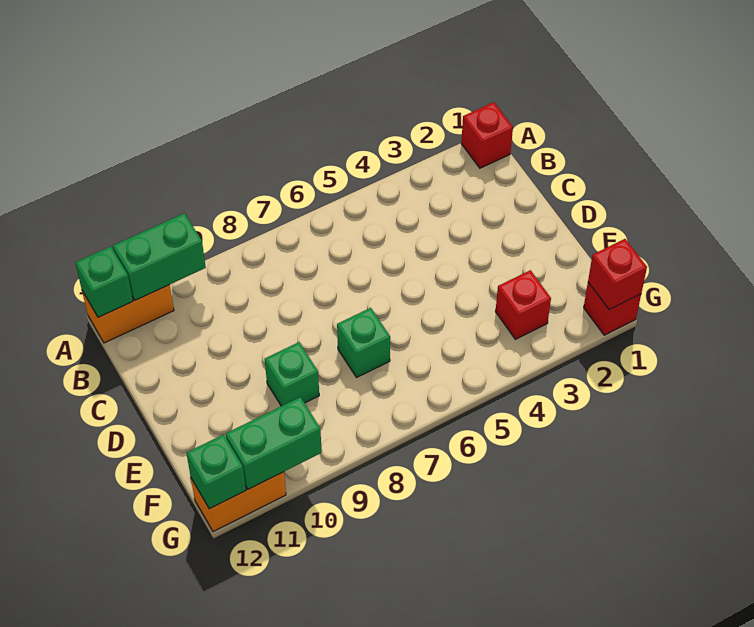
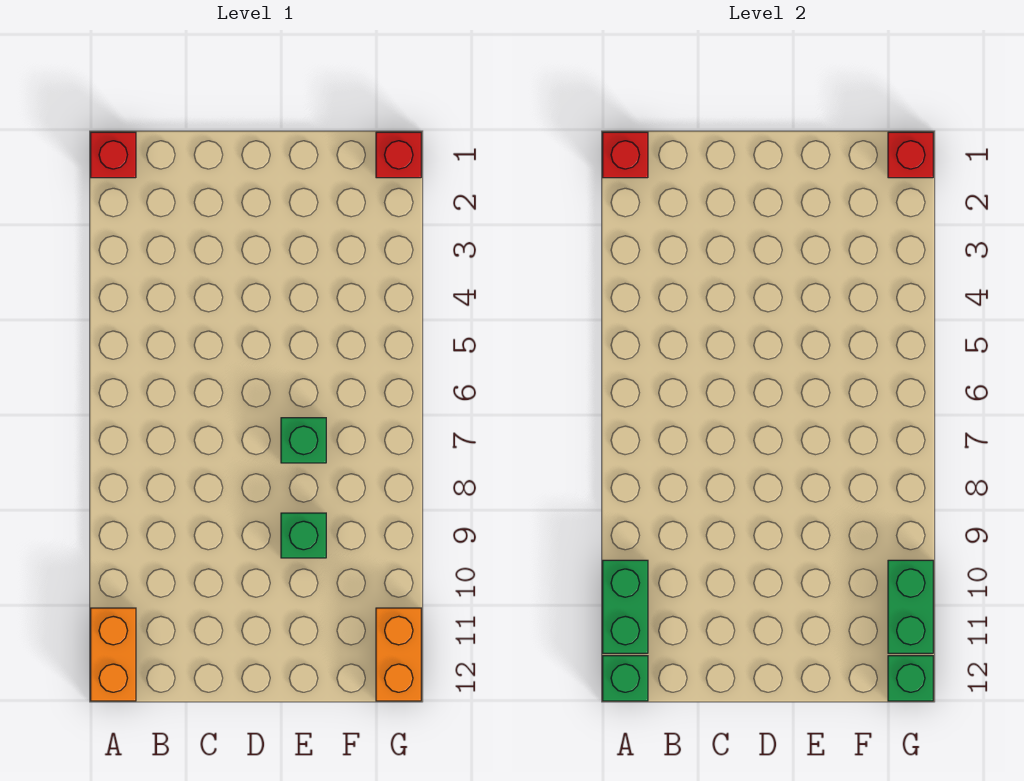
red 1x1 brick [496,270,551,339] -> red 1x1 brick moved to [603,132,648,178]

